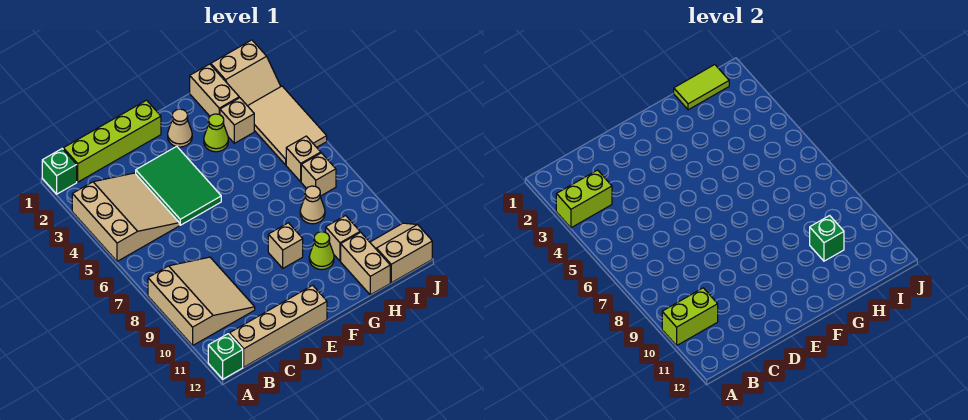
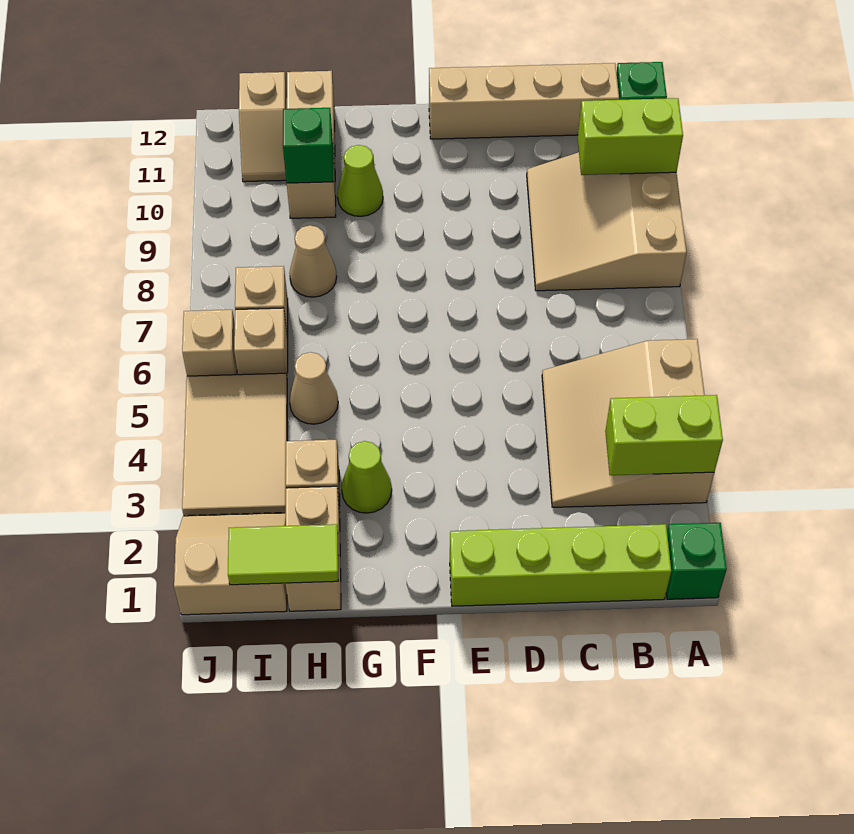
green 2x3 tile [136,146,221,225] -> none
tan 1x1 cone [168,109,192,147] -> tan 1x1 cone moved to [289,352,338,424]
tan 1x1 brick [268,223,303,268] -> tan 1x1 brick moved to [182,310,237,376]
tan 2x2 slope [370,223,432,283] -> tan 1x2 slope [239,72,287,182]

